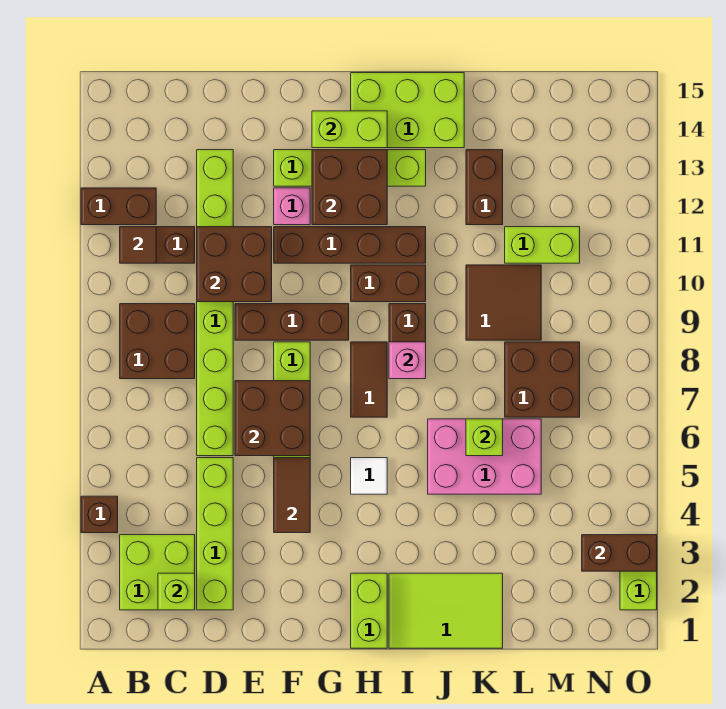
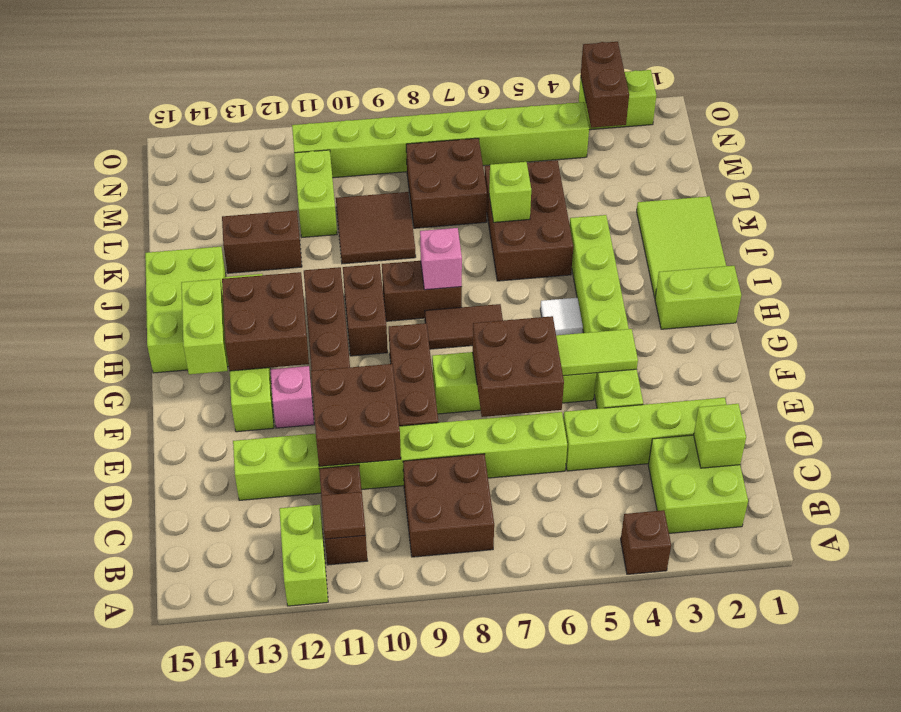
brown 1x2 brick [81,188,156,225] -> lime 1x2 brick [279,505,328,606]
none -> lime 1x6 brick [570,215,643,409]
brown 1x2 tile [274,458,310,533] -> lime 1x2 tile [556,329,638,376]
pink 2x3 brick [428,419,541,494] -> brown 2x3 brick [485,160,573,281]
none -> lime 1x8 brick [292,102,589,178]

